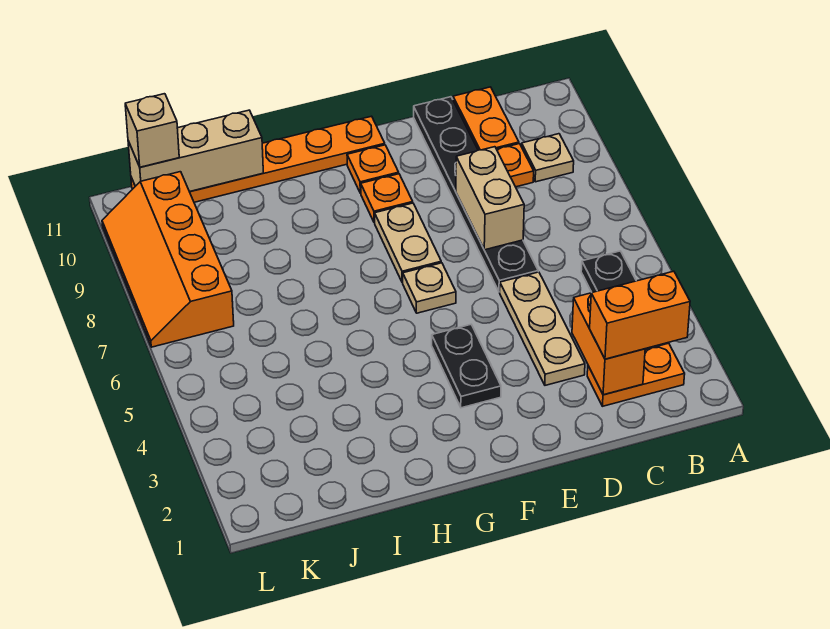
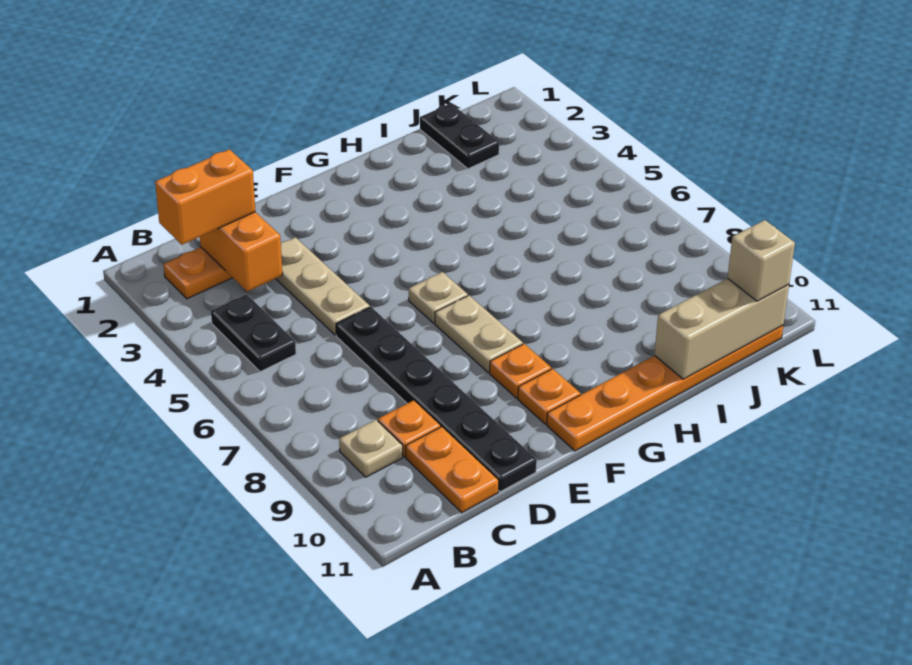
tan 1x2 brick [456,147,524,250] -> none
black 1x2 plate [432,325,501,408] -> black 1x2 plate moved to [420,103,499,169]
orange 2x4 slope [102,172,234,347] -> none

